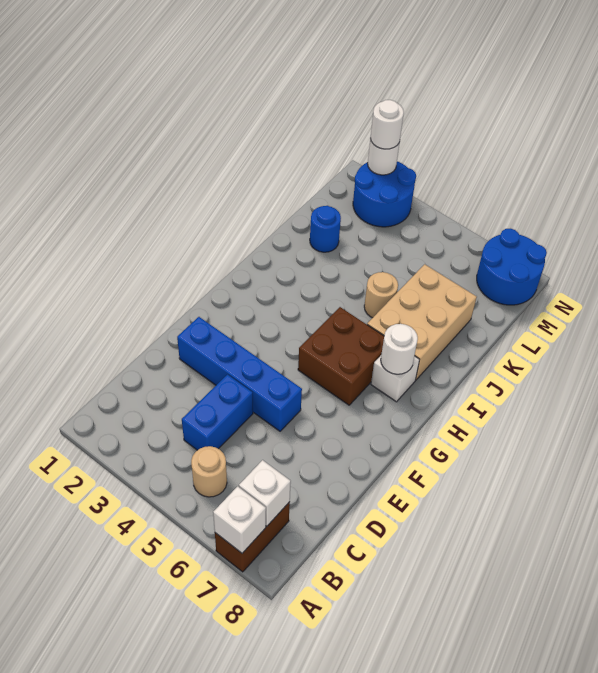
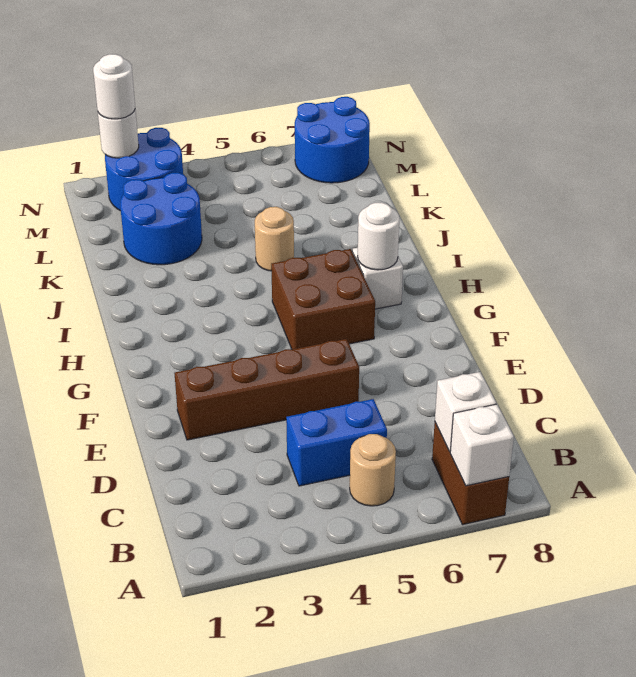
blue 1x2 brick [182,375,253,450] -> blue 1x2 brick turned to [286,399,387,486]
blue 1x4 brick [177,317,302,431] -> brown 1x4 brick [175,339,359,440]
tan 2x3 brick [367,264,477,380] -> none
blue 1x1 round brick [310,206,341,252] -> blue 2x2 round brick [120,173,202,265]

